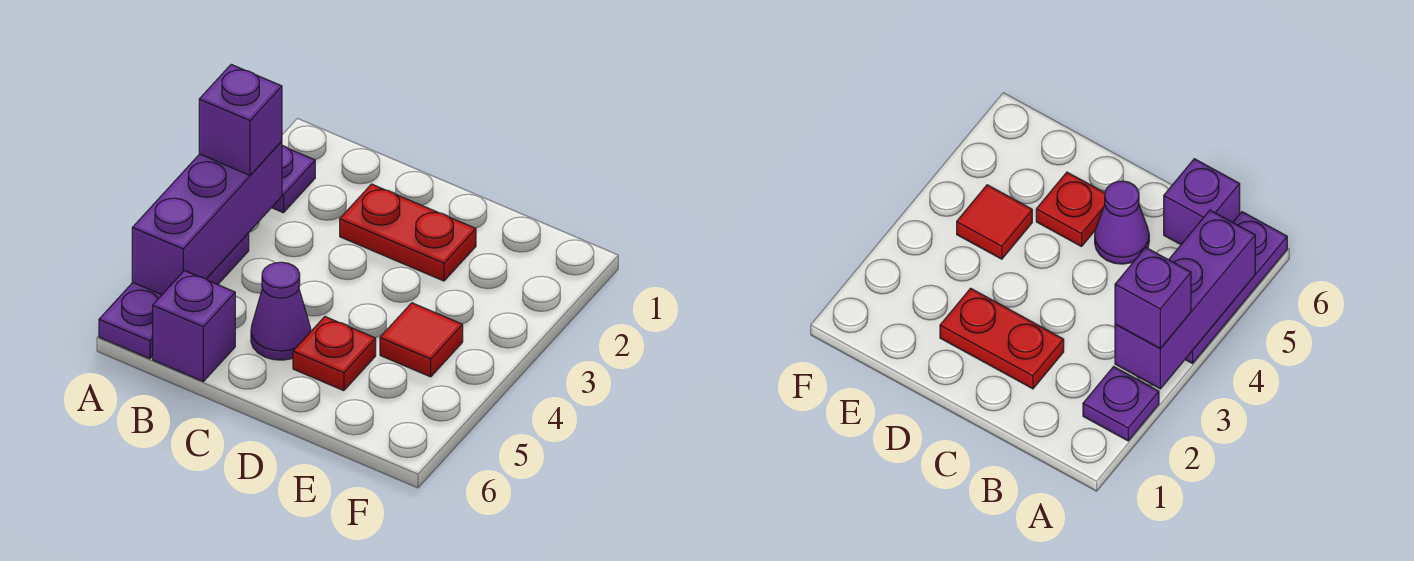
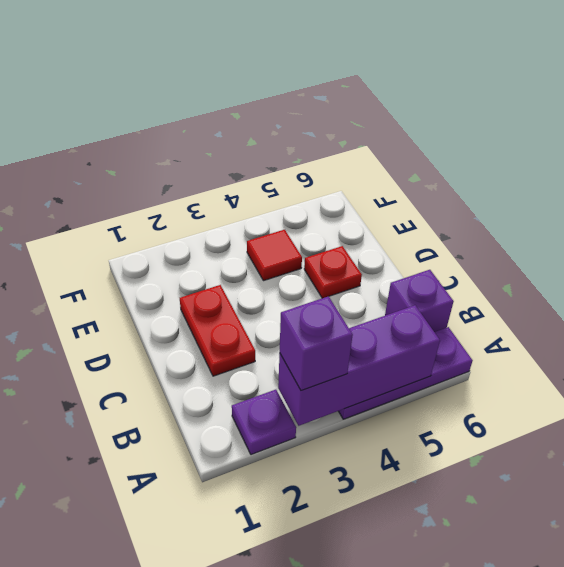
purple 1x1 cone [251,262,311,360] -> none

